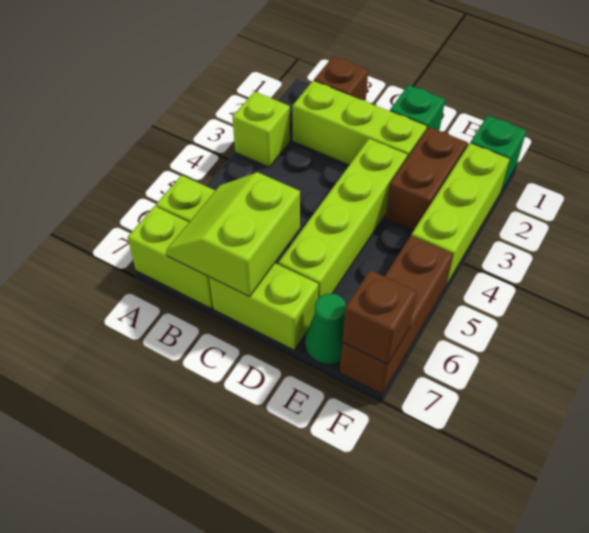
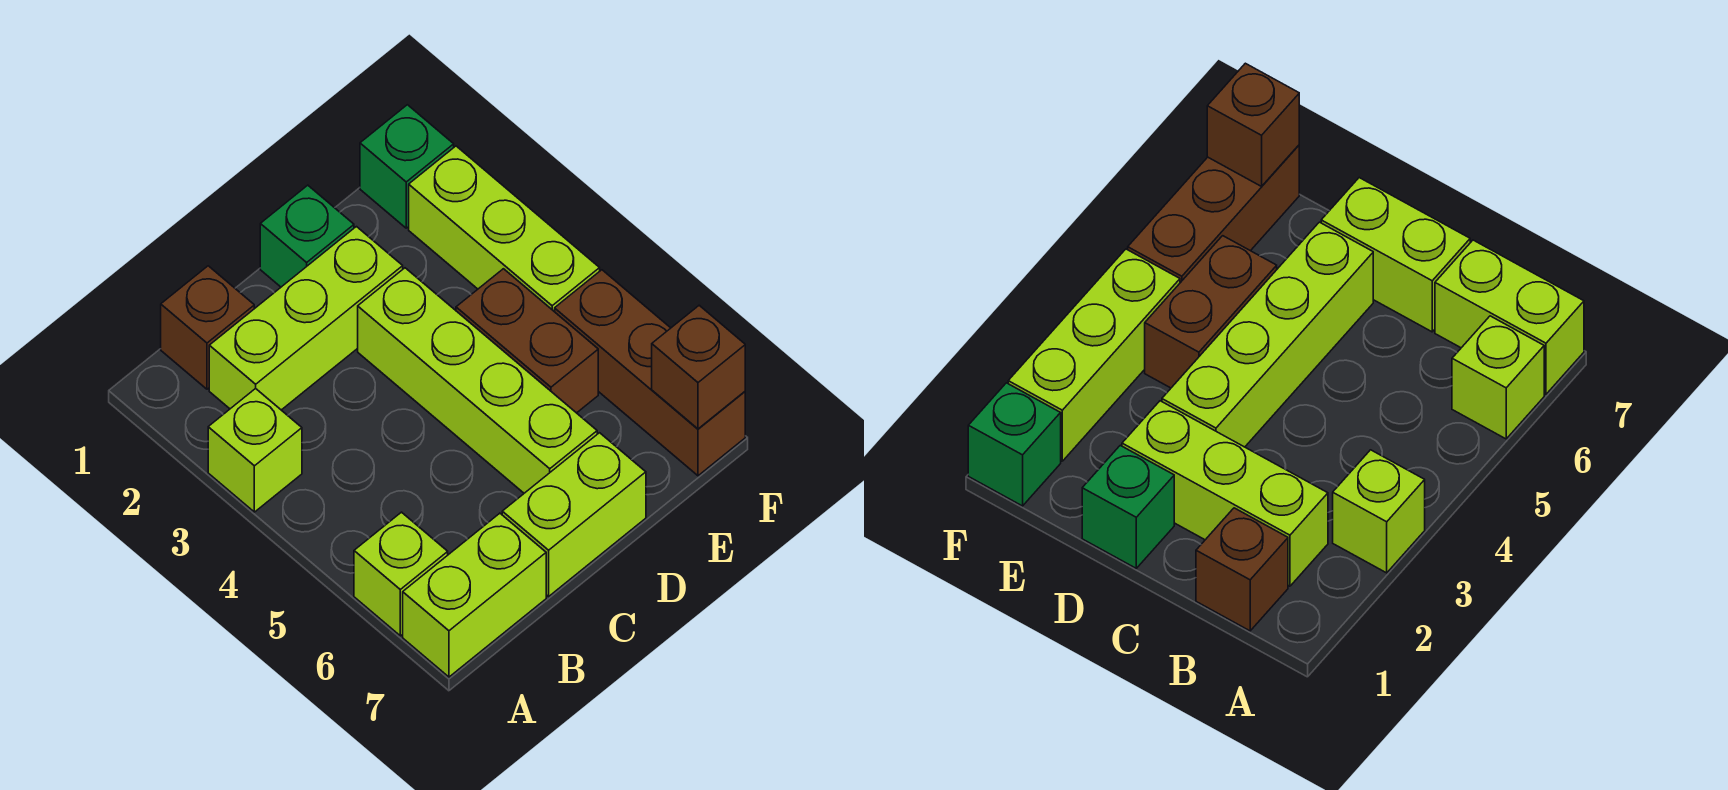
lime 2x2 slope [166,172,300,297] -> none
brown 1x2 brick [385,127,468,231] -> brown 1x2 brick moved to [456,269,598,413]
green 1x1 cone [305,293,346,364] -> none

